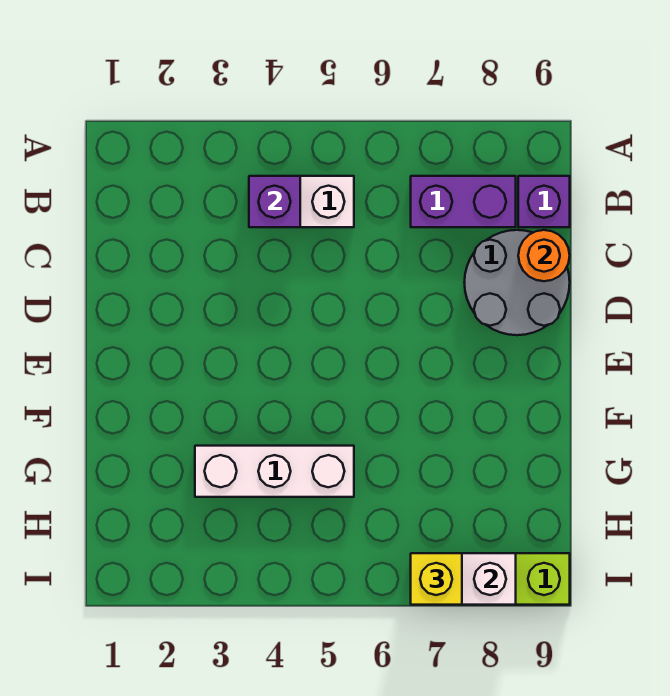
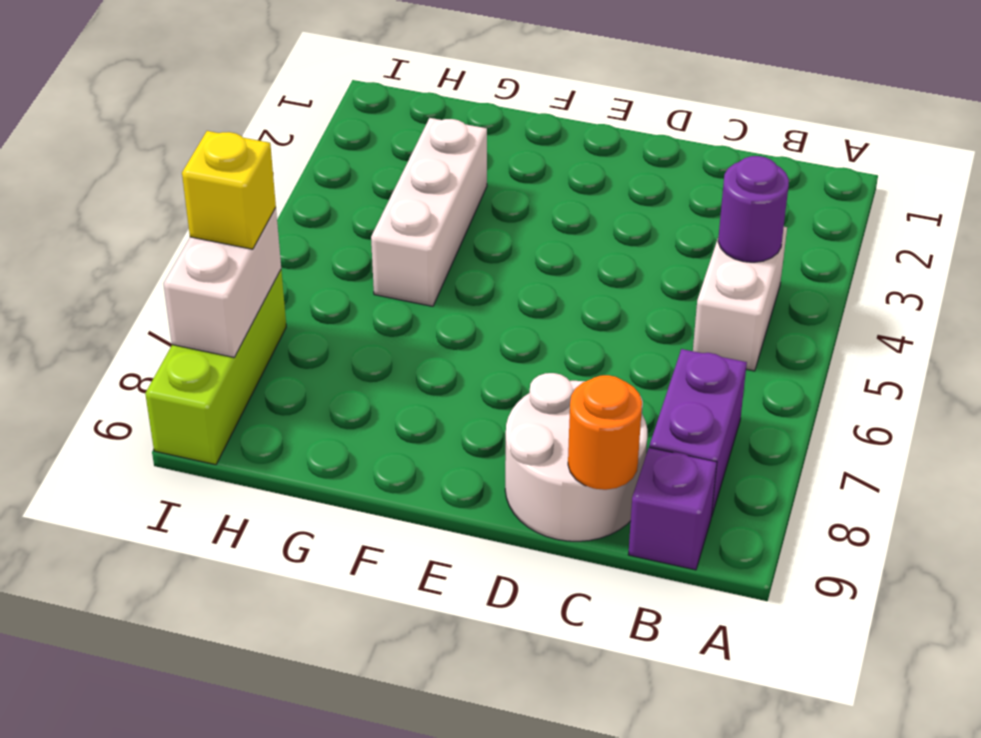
purple 1x1 brick [249,176,300,227] -> purple 1x1 round brick [718,156,789,262]
grey 2x2 round brick [464,230,570,335] -> white 2x2 round brick [505,373,647,541]

